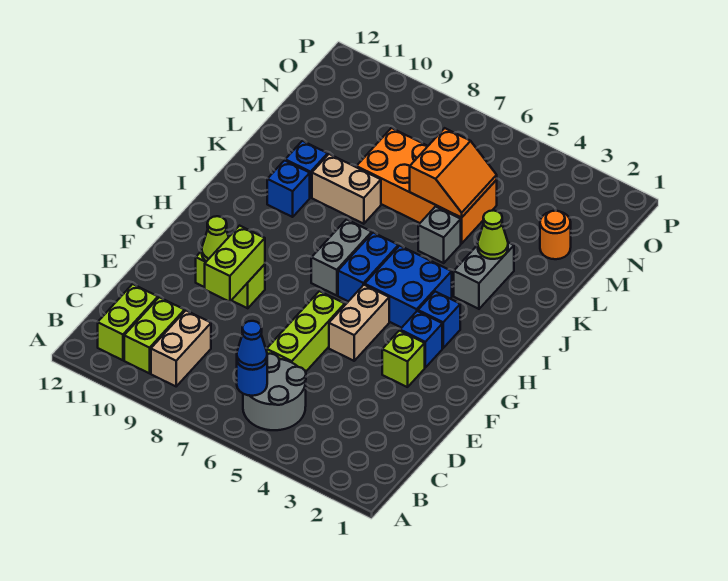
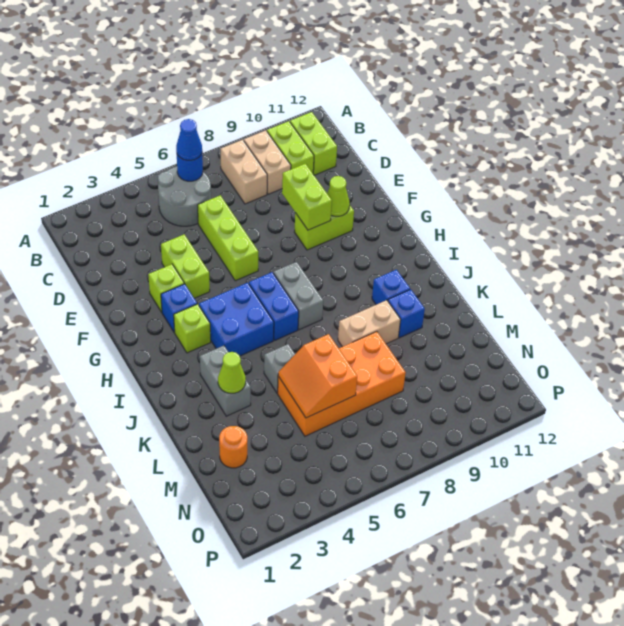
none -> lime 1x2 brick [161,235,210,298]
tan 1x2 brick [329,285,389,361] -> tan 1x2 brick moved to [221,140,267,204]
blue 1x1 brick [418,292,460,348] -> lime 1x1 brick [174,304,211,353]

